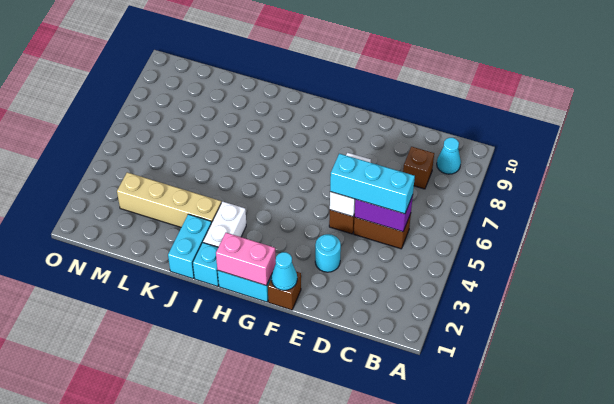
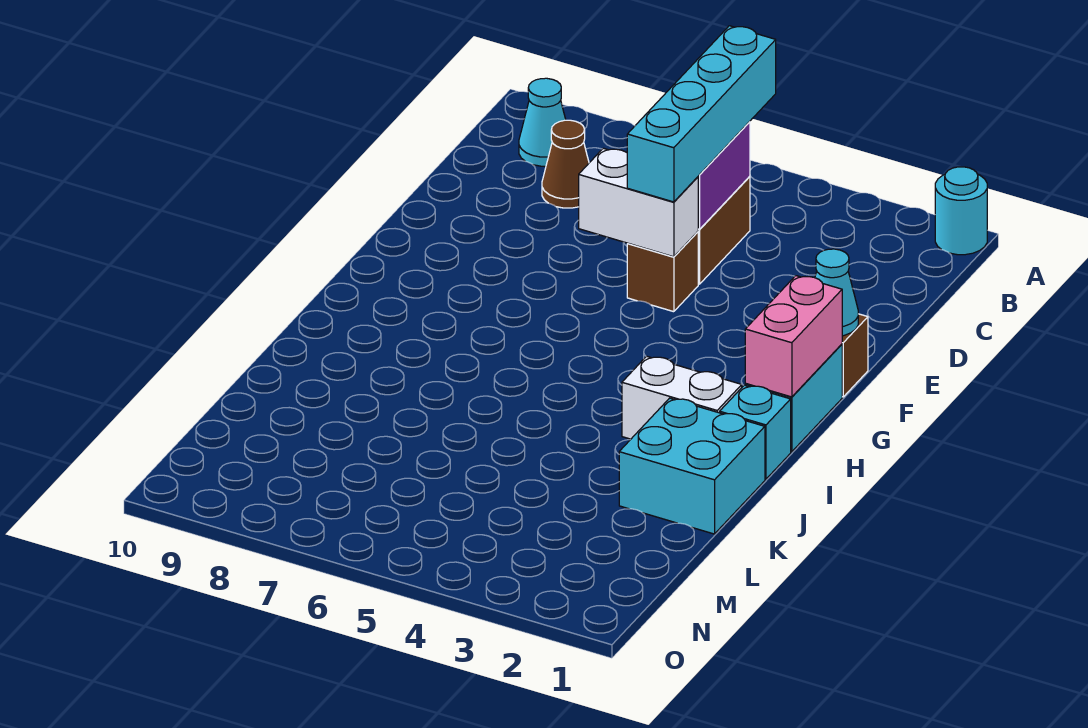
cyan 1x3 brick [330,154,415,214] -> cyan 1x4 brick [627,26,776,202]
brown 1x1 brick [403,147,434,189] -> brown 1x1 cone [542,120,589,208]
cyan 1x1 round brick [315,234,341,272] -> cyan 1x1 round brick moved to [935,167,987,255]
cyan 1x2 brick [168,214,211,279] -> cyan 2x2 brick [619,398,765,534]
tan 1x4 brick [117,172,221,227] -> none

